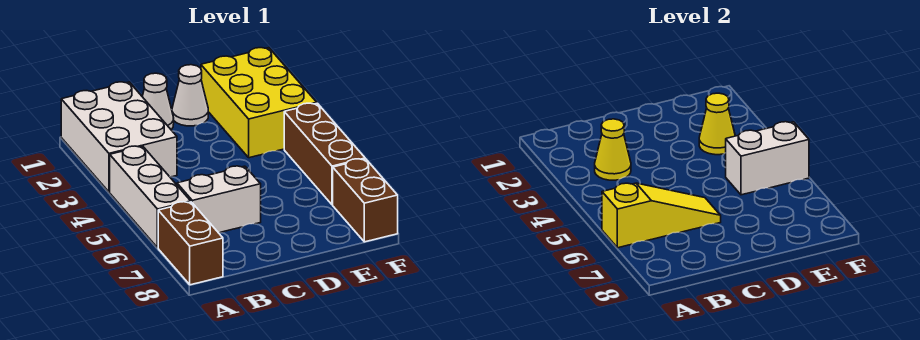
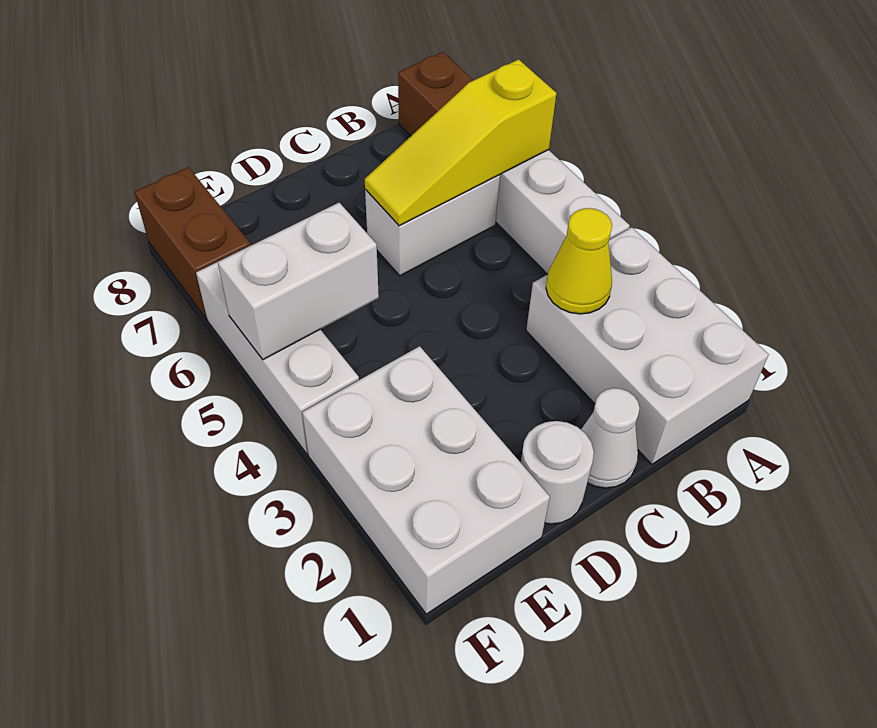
white 1x1 cone [172,65,208,126] -> white 1x1 round brick [521,421,594,524]
yellow 2x3 brick [201,48,317,158] -> white 2x3 brick [302,346,550,614]
yellow 1x1 cone [699,93,735,155] -> none
brown 1x3 brick [284,103,365,205] -> white 1x3 brick [196,262,359,454]

